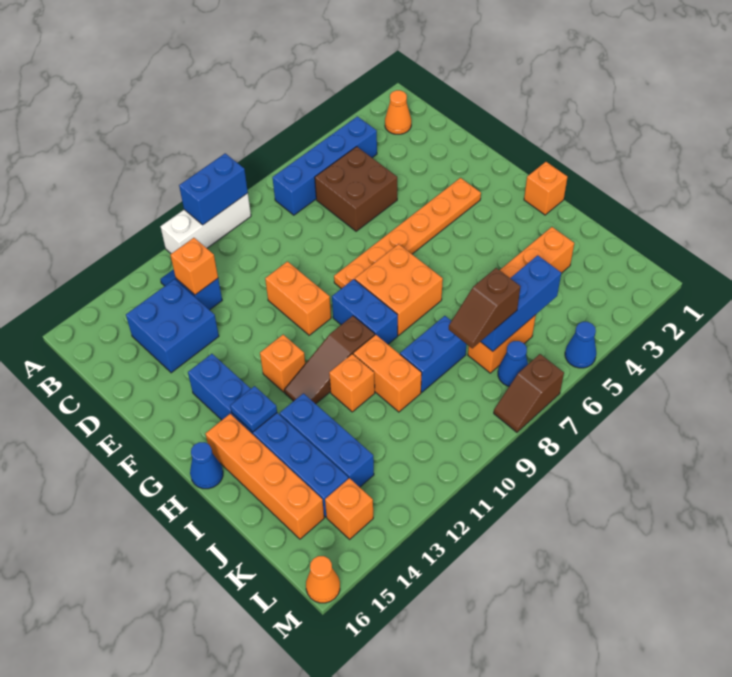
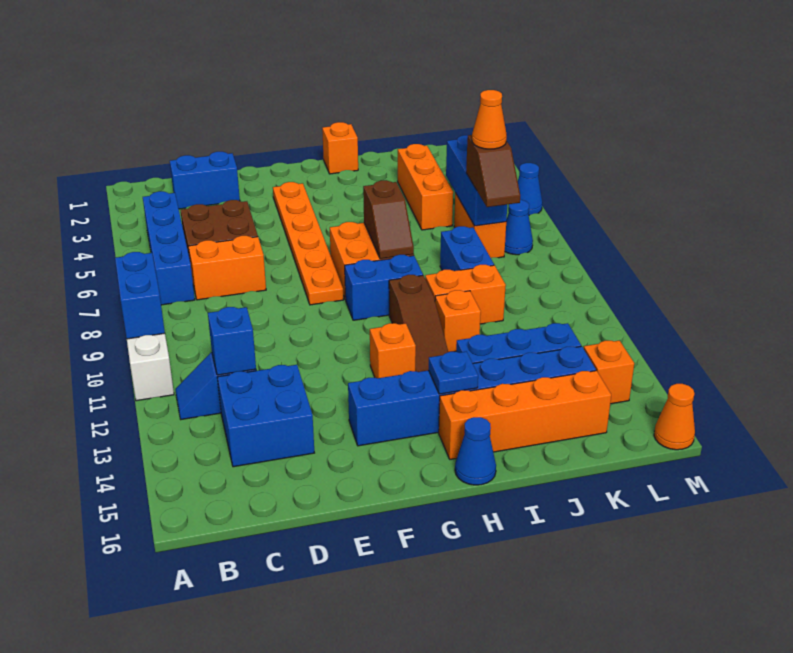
orange 1x1 cone [385,90,411,134] -> orange 1x1 cone moved to [472,90,507,149]
none -> blue 1x2 brick [170,152,240,209]
orange 1x1 brick [170,238,218,295] -> blue 1x1 brick [208,307,256,375]
orange 1x2 brick [265,262,331,335] -> orange 1x2 brick moved to [188,236,266,300]
brown 1x2 slope [494,354,564,432] -> brown 1x2 slope moved to [363,180,414,259]

